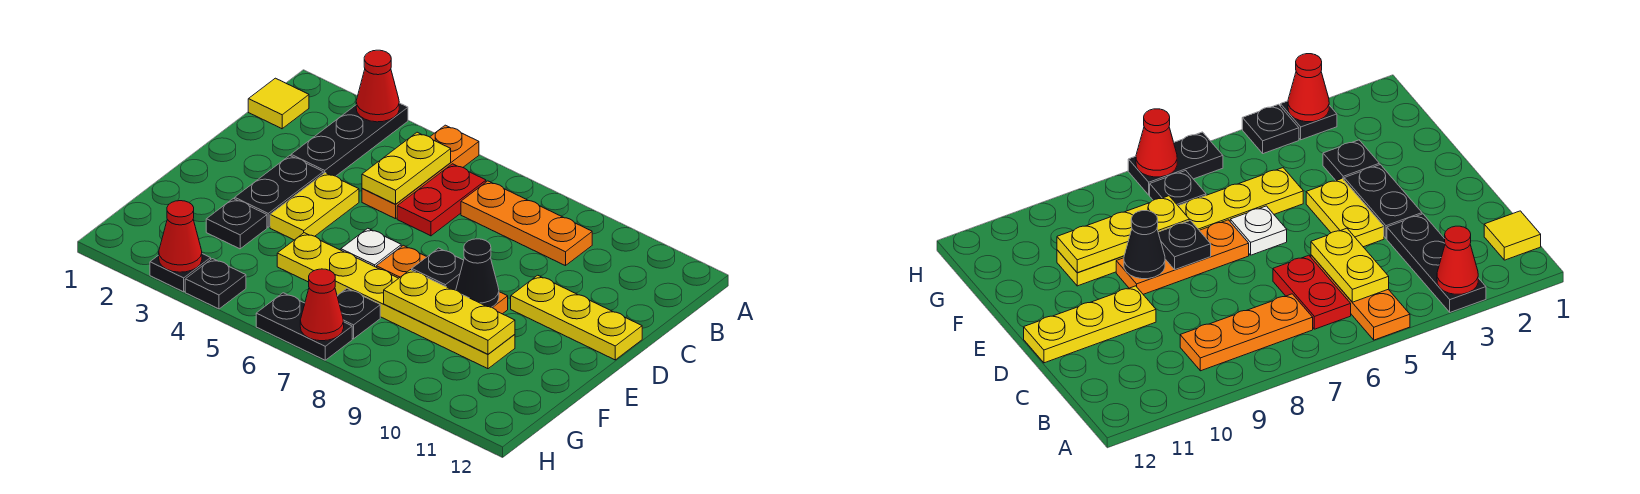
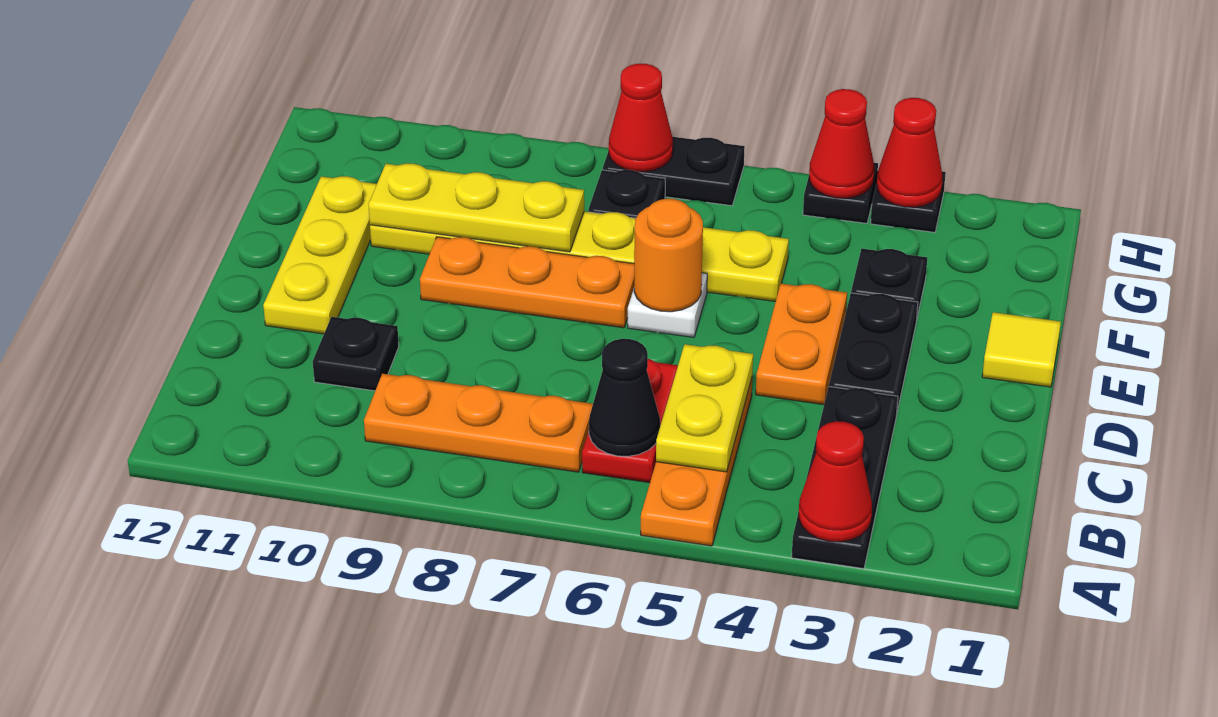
yellow 1x1 tile [248,78,309,129] -> yellow 1x1 tile moved to [982,312,1061,387]
yellow 1x2 plate [270,173,359,240] -> orange 1x2 plate [756,283,847,405]
yellow 1x3 plate [511,275,642,360] -> yellow 1x3 plate turned to [263,176,377,334]
none -> orange 1x1 round brick [634,199,703,312]
black 1x1 plate [412,248,464,290] -> black 1x1 plate moved to [313,317,399,391]
black 1x1 cone [456,239,499,307] -> black 1x1 cone moved to [589,339,660,456]
none -> red 1x1 cone [809,89,874,198]

